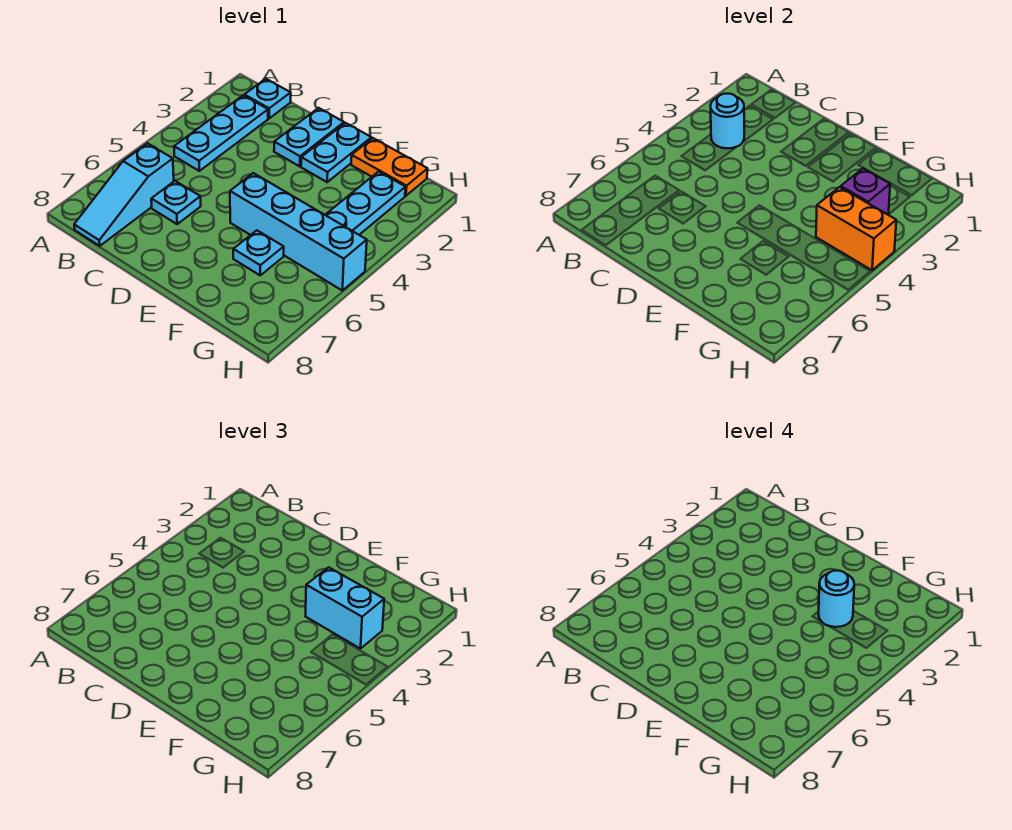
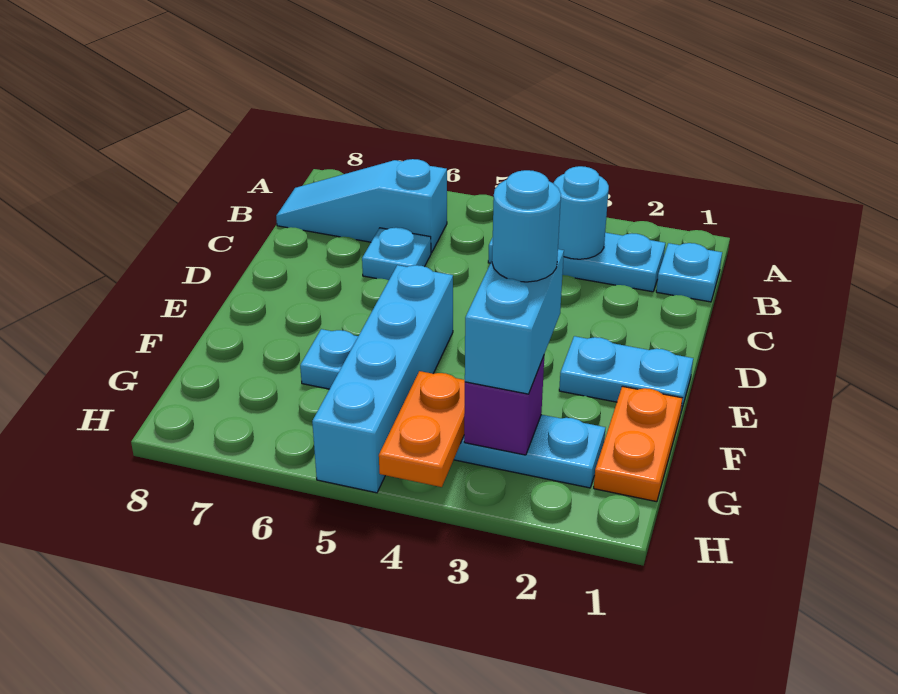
cyan 1x2 plate [274,108,344,166] -> none
orange 1x2 brick [816,187,896,270] -> orange 1x2 plate [379,371,465,487]

